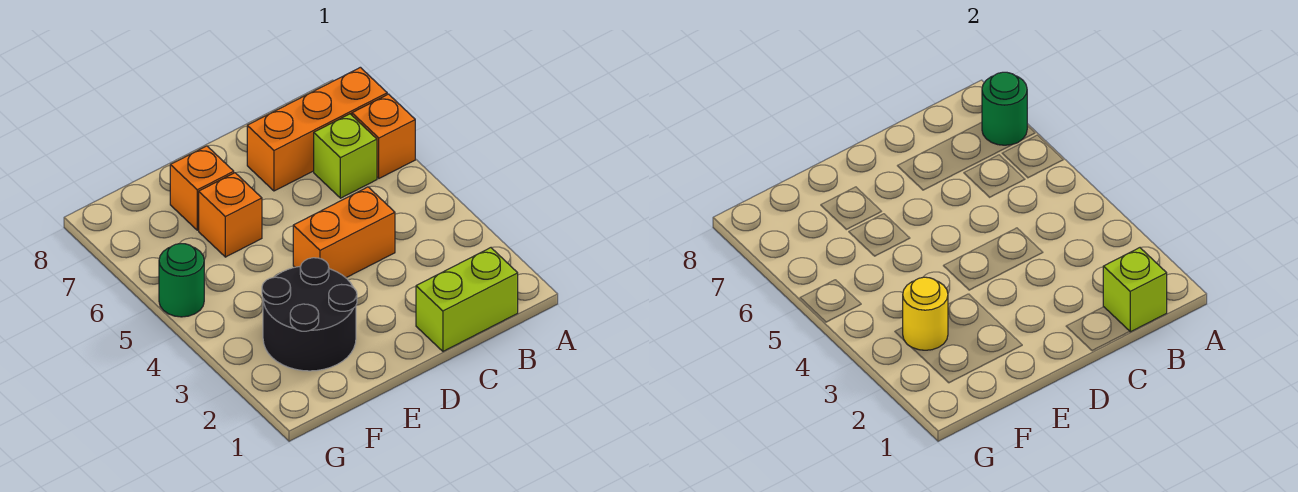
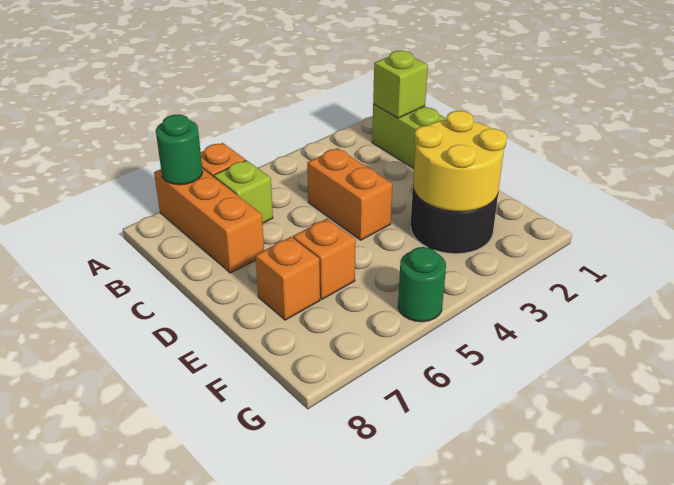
yellow 1x1 round brick [903,277,948,350] -> yellow 2x2 round brick [413,111,507,212]

